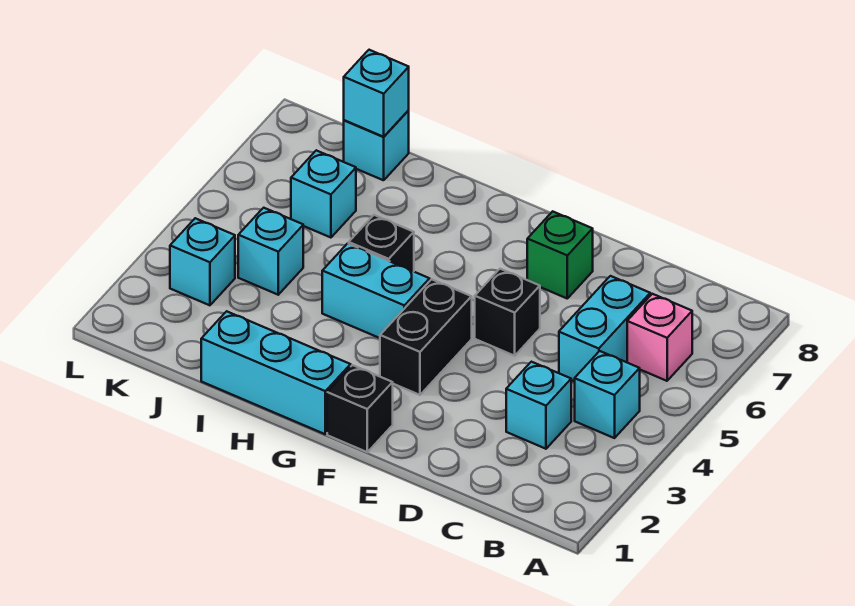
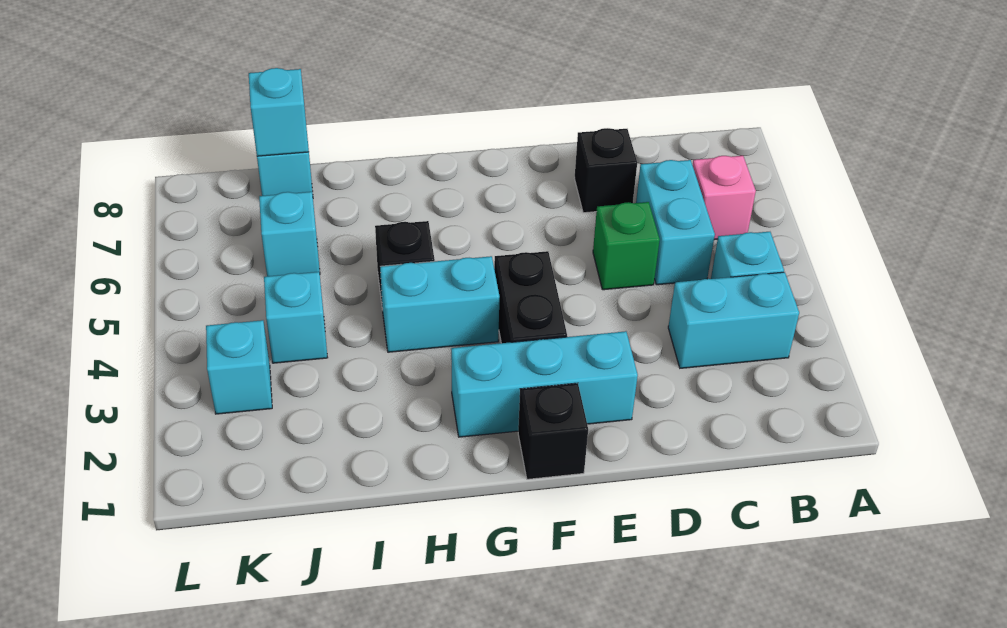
cyan 1x1 brick [506,362,571,449] -> cyan 1x2 brick [668,272,799,368]
black 1x1 brick [475,269,540,356] -> black 1x1 brick moved to [574,128,637,213]
green 1x1 brick [527,211,593,298] -> green 1x1 brick moved to [593,202,660,290]
cyan 1x3 brick [201,311,351,434] -> cyan 1x3 brick moved to [451,331,638,437]

